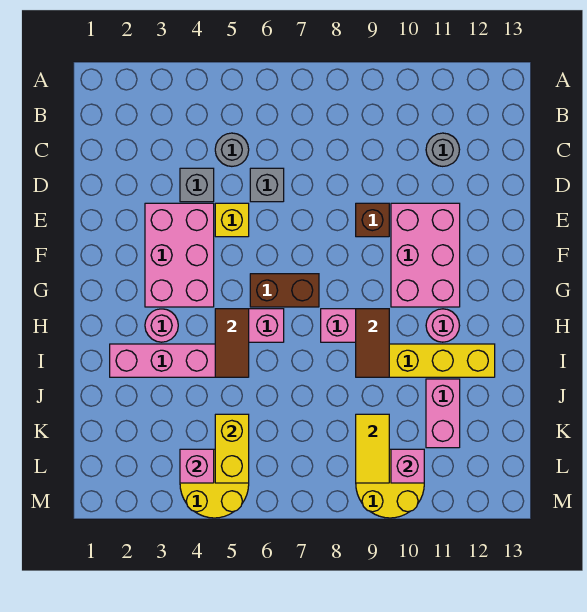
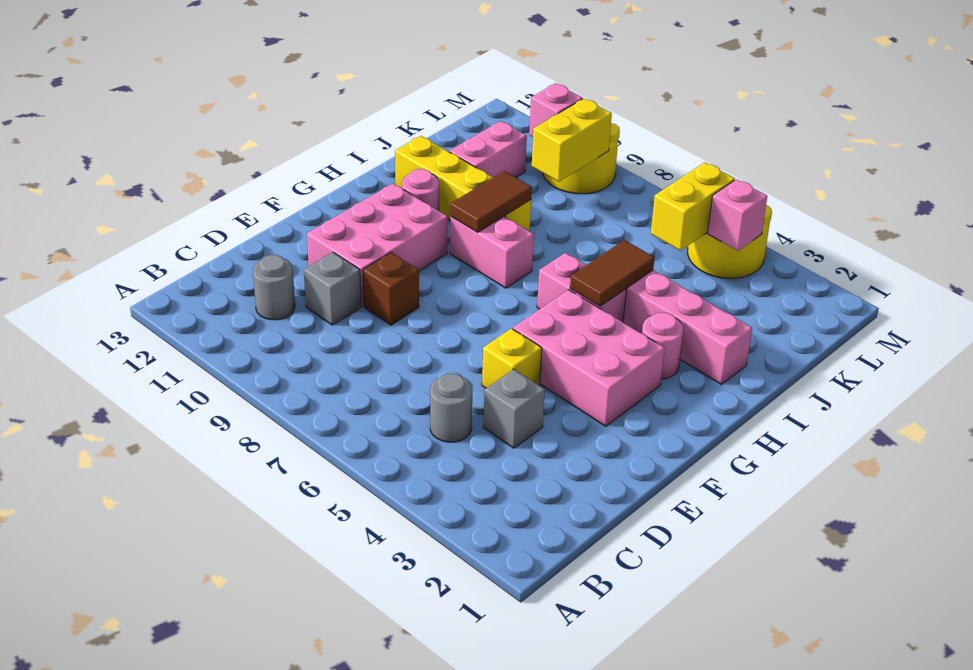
grey 1x1 brick [250,168,284,202] -> grey 1x1 brick moved to [304,252,361,325]
pink 2x3 brick [145,203,214,307] -> pink 2x3 brick turned to [513,290,665,426]
brown 1x2 brick [250,274,319,307] -> none
yellow 1x2 tile [356,414,389,483] -> yellow 1x2 brick [532,99,612,182]

